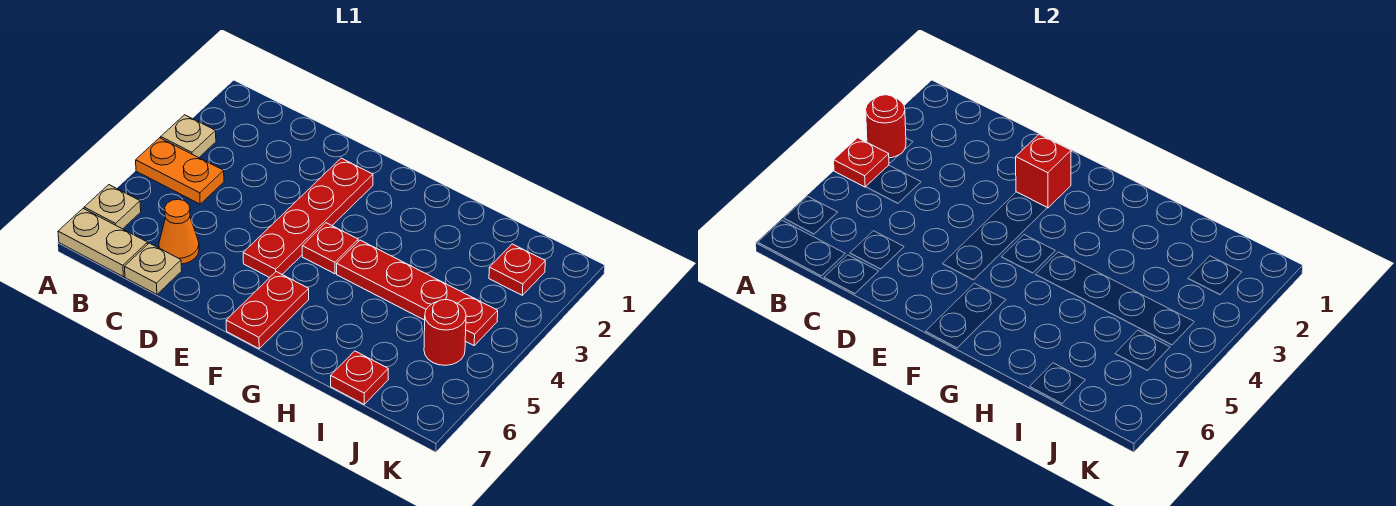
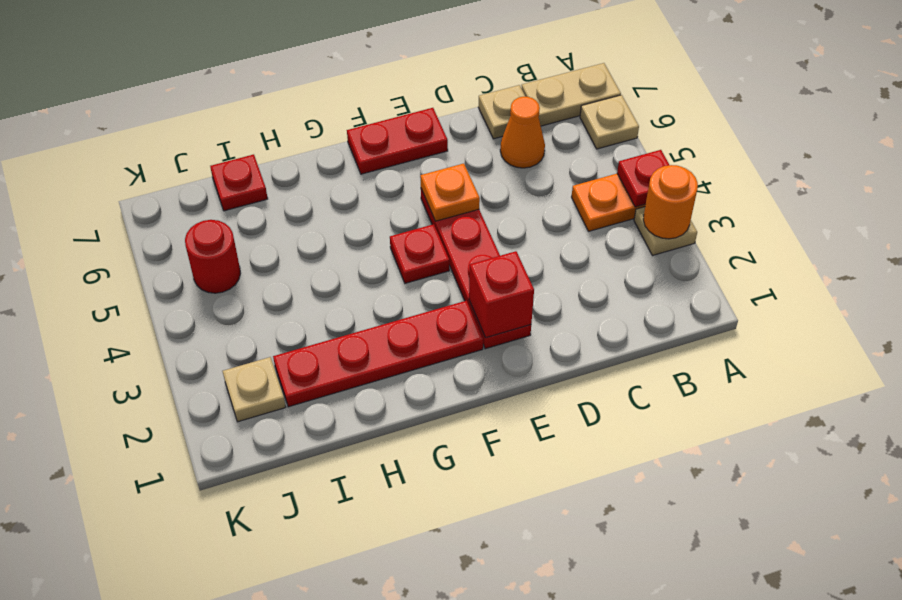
red 1x1 round brick [866,95,906,158] -> orange 1x1 round brick [643,165,698,239]
none -> orange 1x1 plate [420,164,480,221]
red 1x2 plate [226,272,309,349] -> red 1x2 plate turned to [347,108,448,174]
red 1x4 plate [337,240,498,345] -> red 1x4 plate moved to [273,301,483,407]
red 1x1 plate [489,244,545,295] -> tan 1x1 plate [223,357,286,422]

